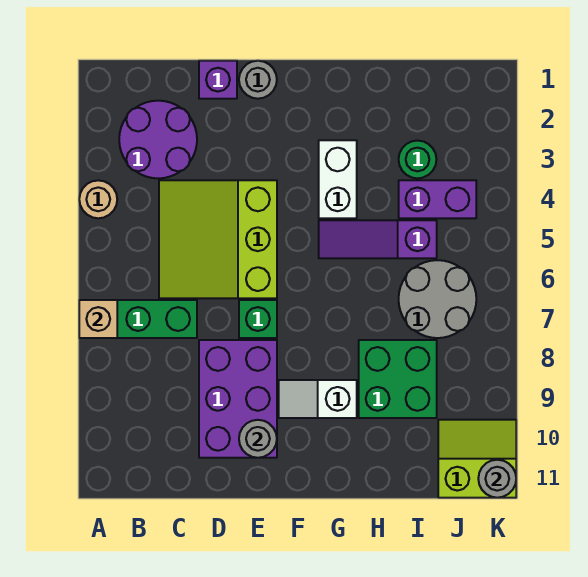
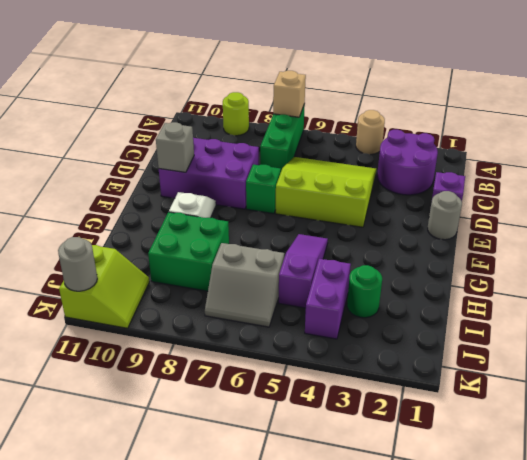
none -> lime 1x1 round brick [223,92,249,136]
grey 1x1 round brick [239,420,277,458] -> grey 1x1 brick [156,122,194,172]
white 1x2 brick [319,140,357,218] -> none
grey 2x2 round brick [399,260,476,338] -> grey 2x2 slope [205,243,284,327]

